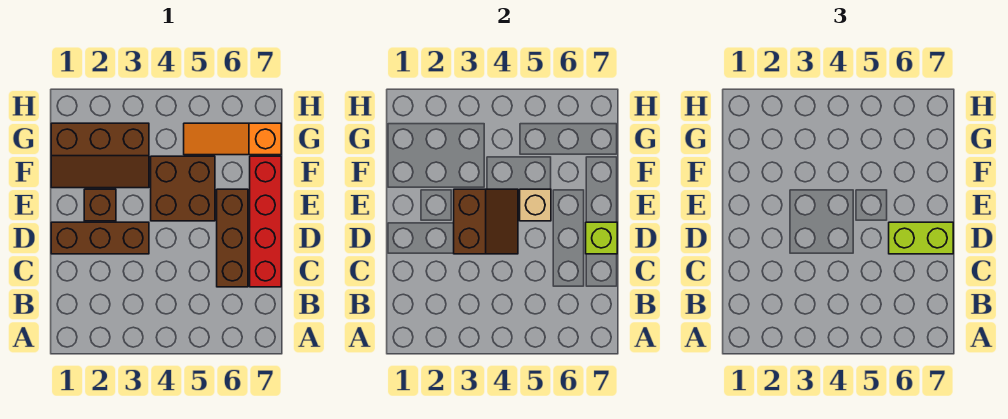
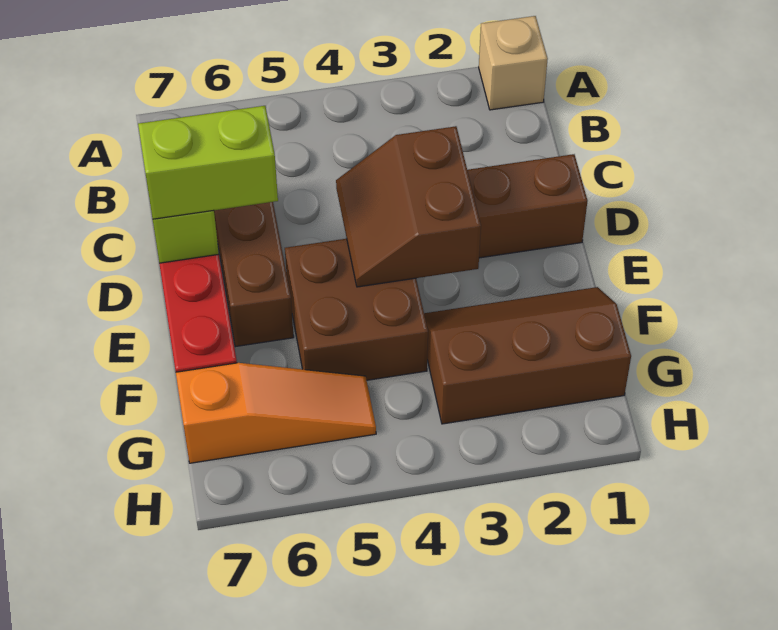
brown 1x1 brick [84,189,116,221] -> none
tan 1x1 brick [520,189,551,221] -> tan 1x1 brick moved to [479,16,548,110]

